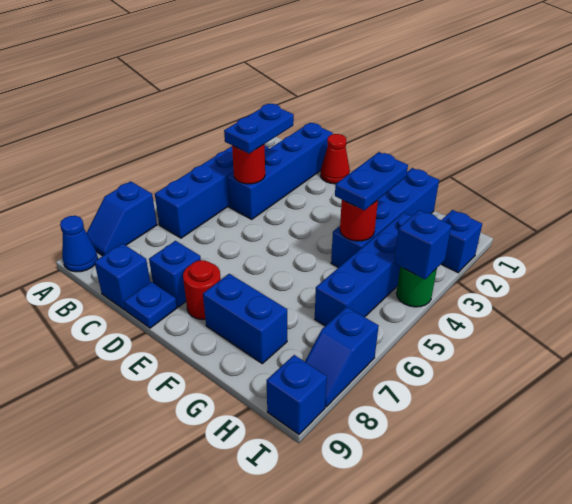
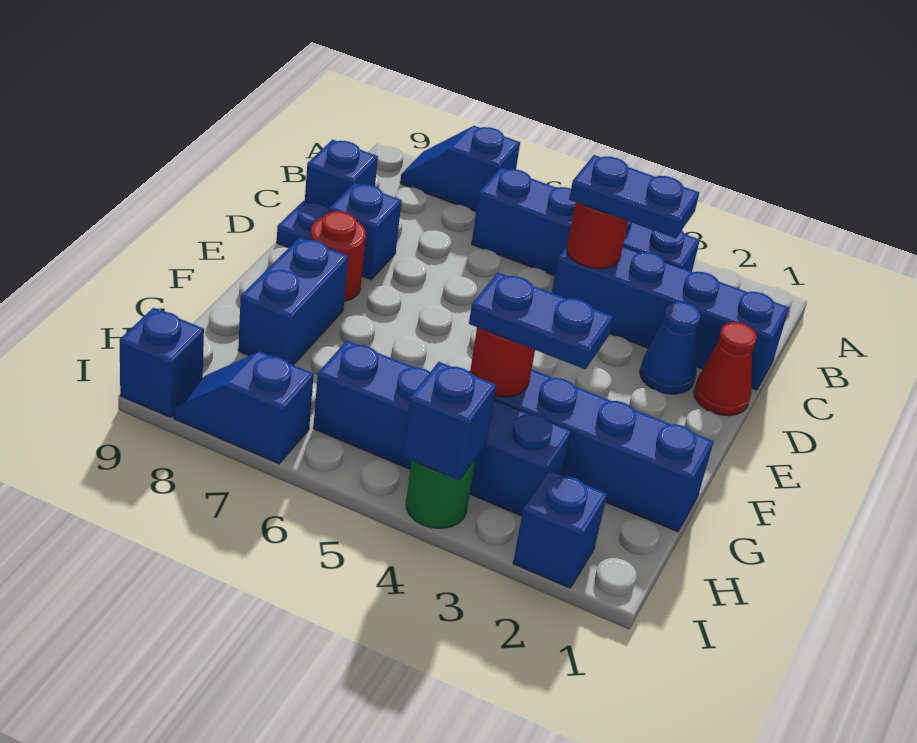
blue 1x1 cone [60,216,98,272] -> blue 1x1 cone moved to [640,302,700,394]

